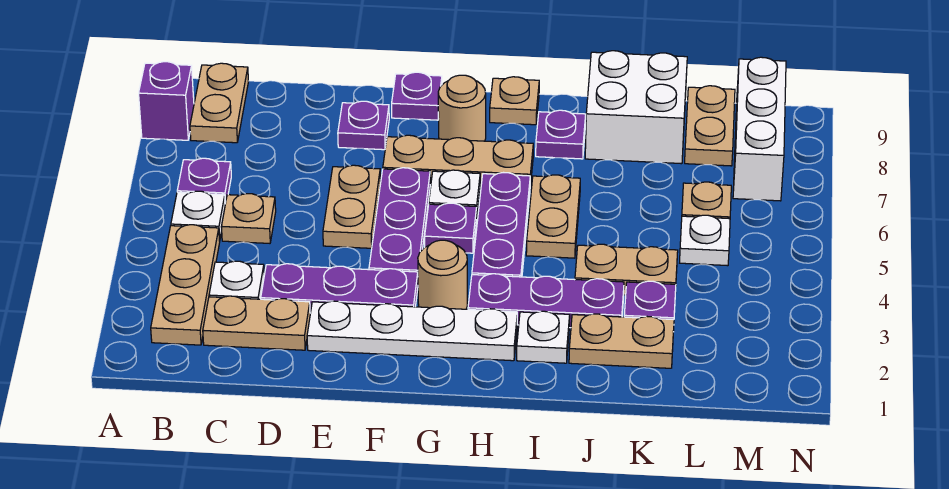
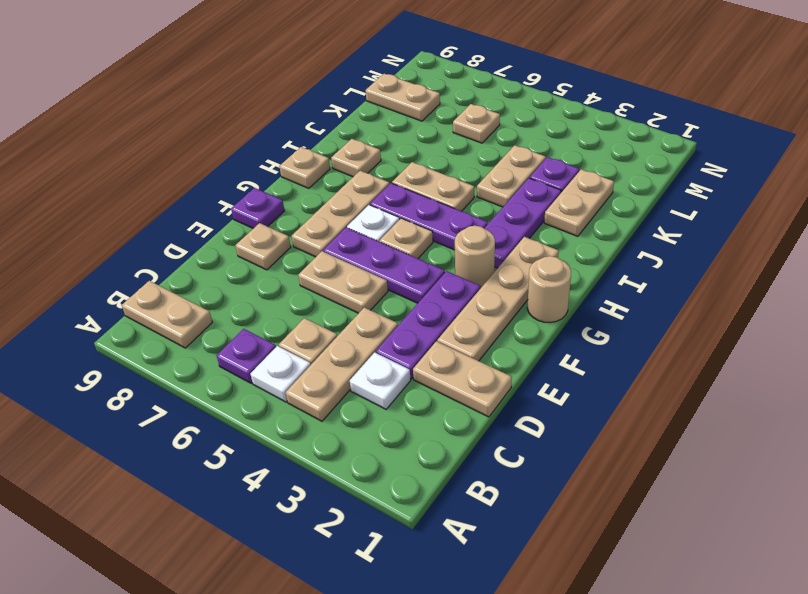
purple 1x1 brick [139,62,194,140] -> none
tan 1x3 plate [151,225,220,345] -> tan 1x3 plate turned to [286,307,398,421]
tan 1x2 plate [203,296,310,350] -> tan 1x2 plate turned to [413,341,512,417]
white 1x4 plate [307,301,517,361] -> tan 1x4 plate [437,237,559,361]
purple 1x1 plate [338,101,389,150] -> tan 1x1 plate [235,223,291,270]
purple 1x1 plate [425,203,477,253] -> tan 1x1 plate [379,218,433,258]
tan 1x1 round brick [438,75,486,141] -> tan 1x1 round brick moved to [527,256,571,322]
white 1x1 plate [517,311,570,363] -> none
purple 1x1 plate [536,110,586,159] -> tan 1x1 plate [331,139,381,177]
white 2x2 brick [585,51,687,164] -> none
white 1x1 plate [680,215,730,266] -> none
white 1x3 brick [733,57,786,201] -> none

